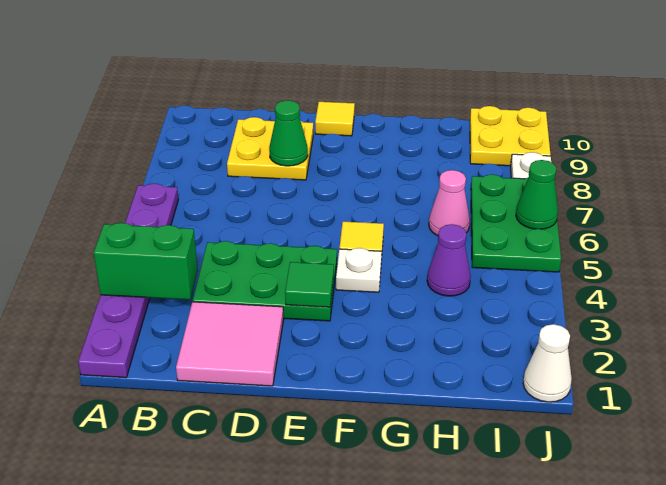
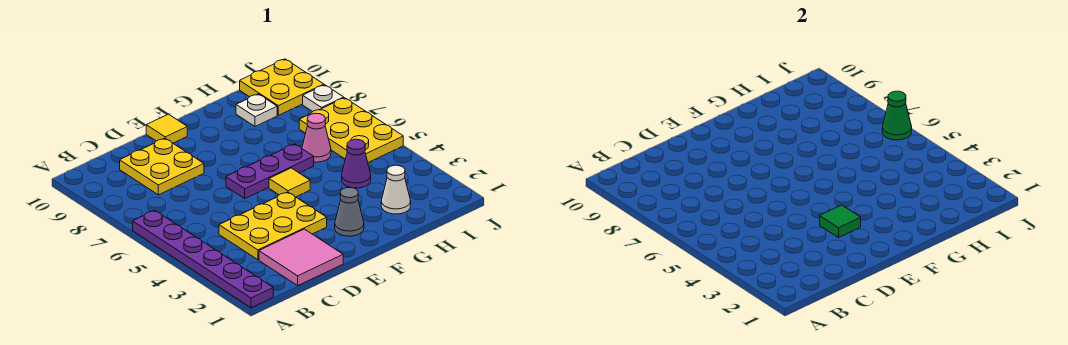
green 1x2 brick [94,223,198,300] -> none
green 2x3 plate [193,241,337,321] -> yellow 2x3 plate [219,192,327,260]
green 1x1 cone [269,100,308,166] -> none
none -> purple 1x3 plate [226,144,314,198]
none -> grey 1x1 cone [335,188,364,236]
white 1x1 plate [336,248,382,292] -> white 1x1 plate moved to [236,94,277,126]
green 2x3 plate [471,174,561,272] -> yellow 2x3 plate [299,98,403,162]
white 1x1 cone [523,324,572,402] -> white 1x1 cone moved to [381,165,411,214]

